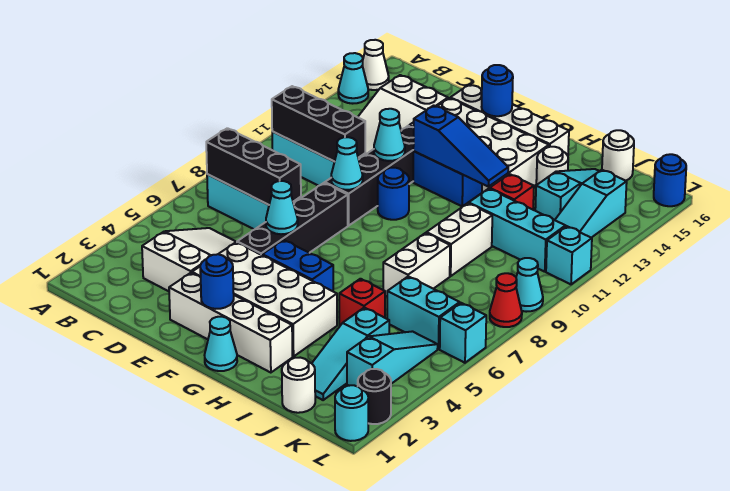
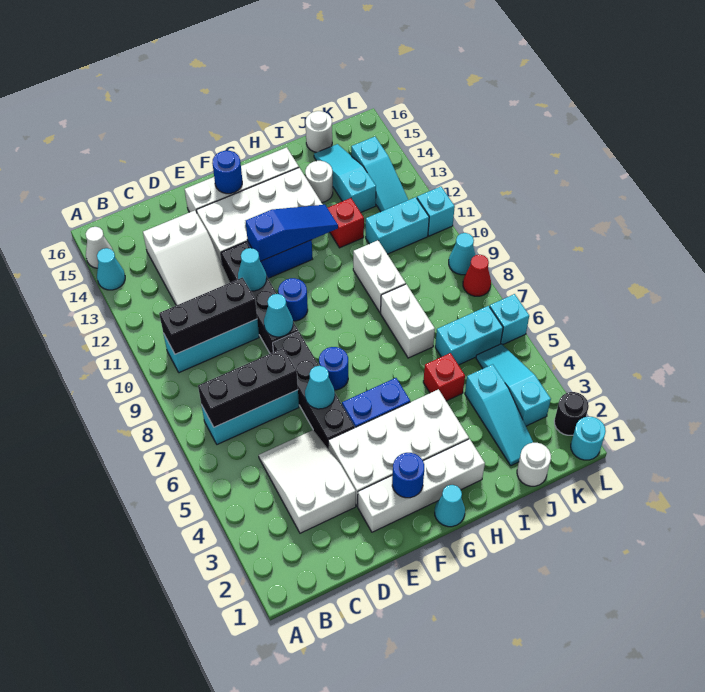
cyan 1x3 brick [469,189,565,272] -> cyan 1x2 brick [366,197,429,254]
blue 1x1 round brick [654,154,686,206] -> blue 1x1 round brick moved to [319,347,348,390]

